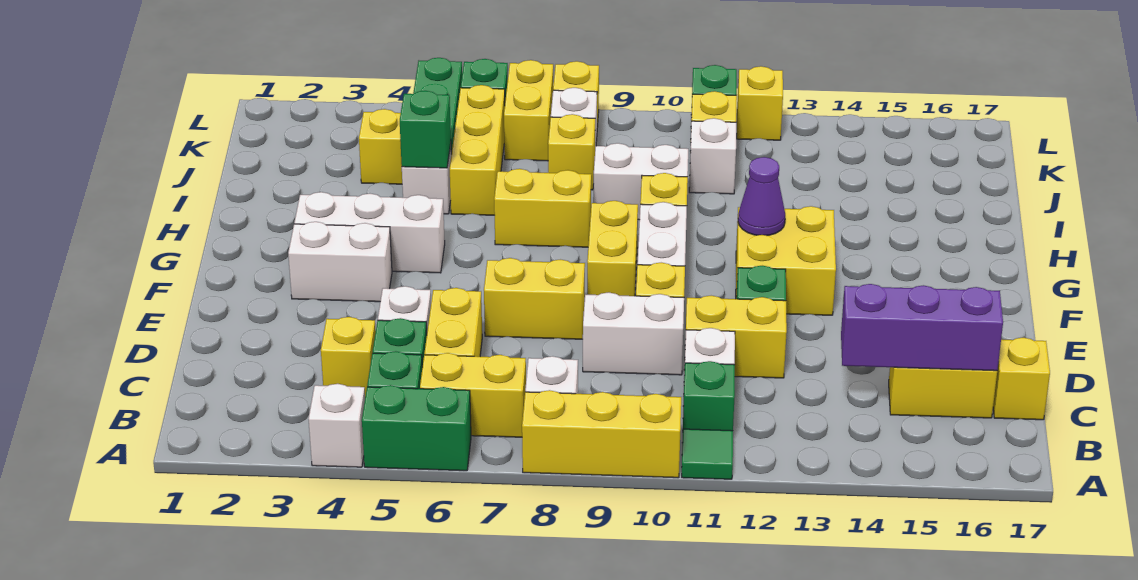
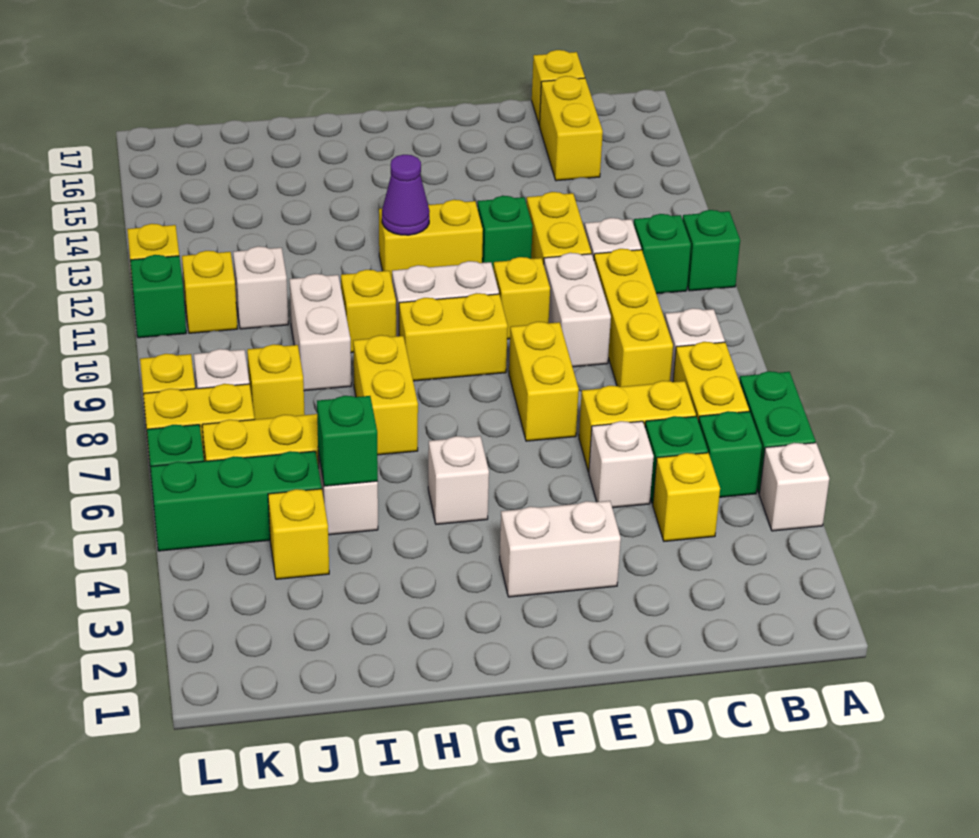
yellow 1x3 brick [522,390,681,478] -> yellow 1x3 brick moved to [594,249,673,387]
green 1x1 tile [682,429,733,479] -> green 1x1 brick [683,210,740,291]
purple 1x3 brick [841,284,1003,371] -> none
white 1x2 brick [288,222,392,302] -> white 1x2 brick turned to [500,501,621,597]
yellow 2x2 brick [736,206,836,315] -> yellow 1x2 brick [379,199,483,279]
white 1x3 brick [294,192,445,273] -> white 1x1 brick [428,436,489,524]

